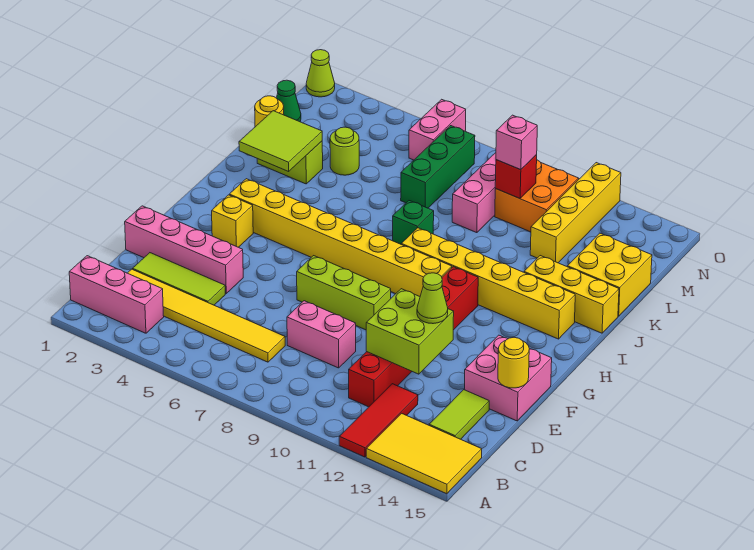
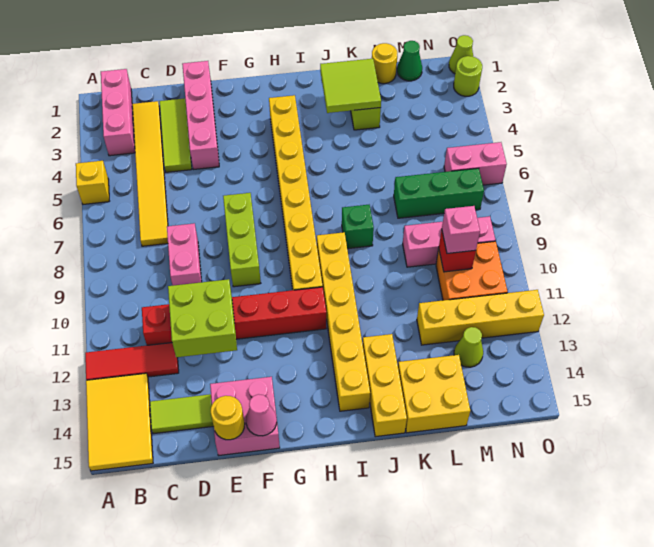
lime 1x1 cone [417,273,448,324] -> lime 1x1 cone moved to [454,327,483,367]
none -> pink 1x1 cone [246,394,277,436]
yellow 1x1 brick [212,195,253,247] -> yellow 1x1 brick moved to [76,161,109,204]
lime 1x1 round brick [330,127,359,175] -> lime 1x1 round brick moved to [454,56,482,96]

